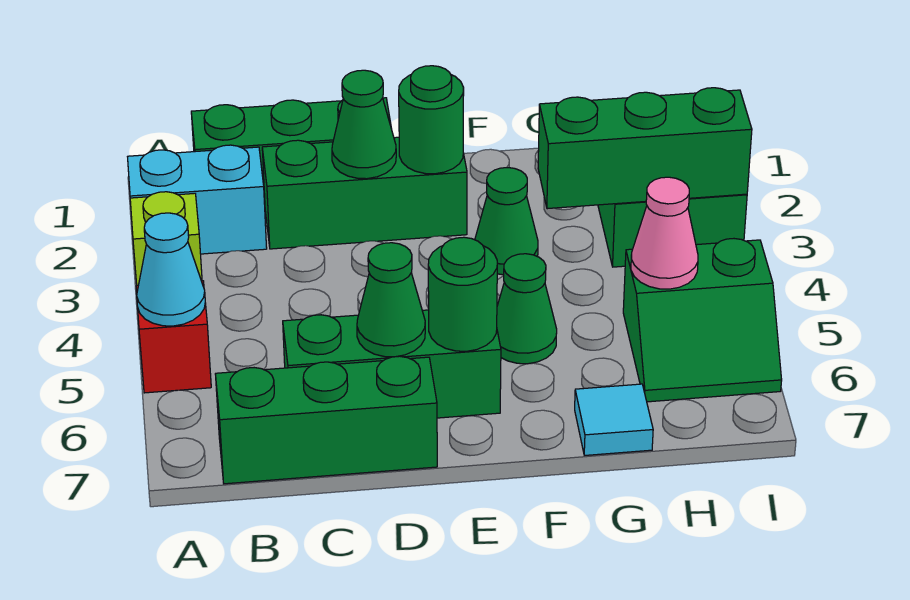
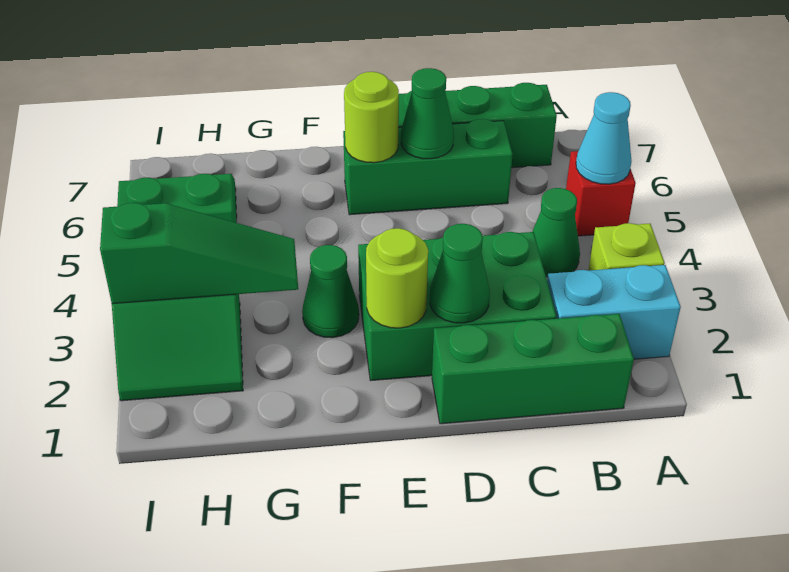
green 1x3 brick [262,137,467,249] -> green 2x3 brick [358,232,557,381]
green 1x1 round brick [399,66,464,174] -> lime 1x1 round brick [366,228,428,328]
green 1x1 round brick [428,237,497,351] -> lime 1x1 round brick [344,72,399,163]
green 1x1 cone [497,254,557,364] -> green 1x1 cone moved to [532,188,580,277]
green 1x3 brick [538,88,752,209] -> green 1x3 slope [100,203,298,304]
cyan 1x1 tile [575,384,653,455] -> none
pink 1x1 cone [631,177,698,289] -> none

